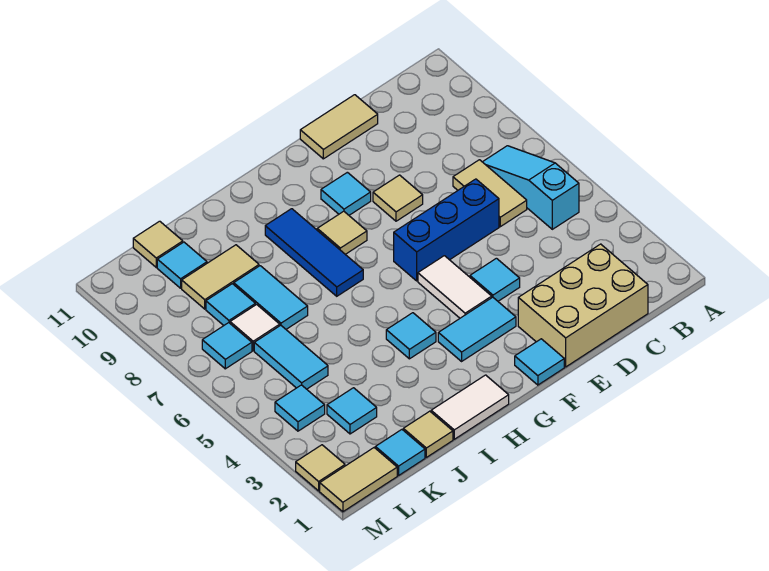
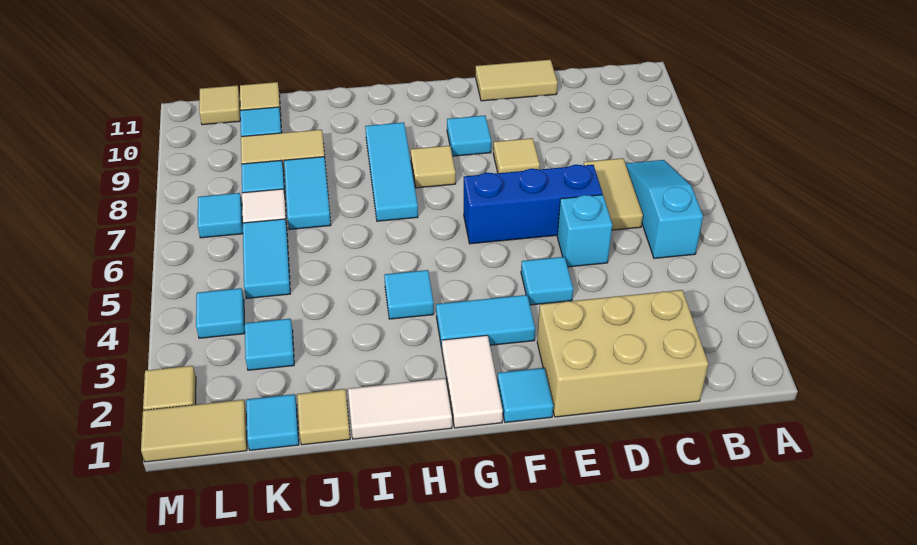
none -> cyan 1x1 brick [557,195,612,267]
white 1x2 tile [418,256,492,318] -> white 1x2 tile moved to [442,335,503,428]
blue 1x3 tile [265,209,363,296] -> cyan 1x3 tile [365,122,418,221]
none -> tan 1x1 tile [199,85,240,125]

